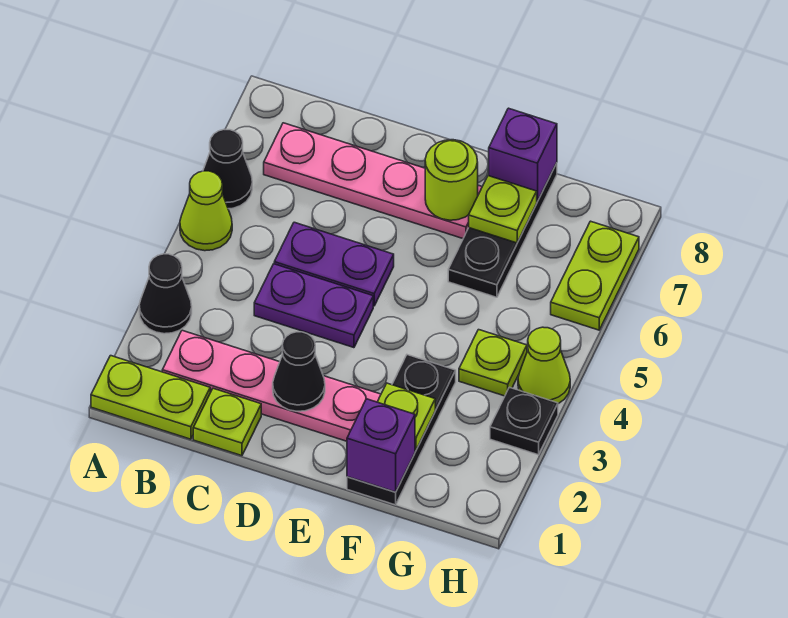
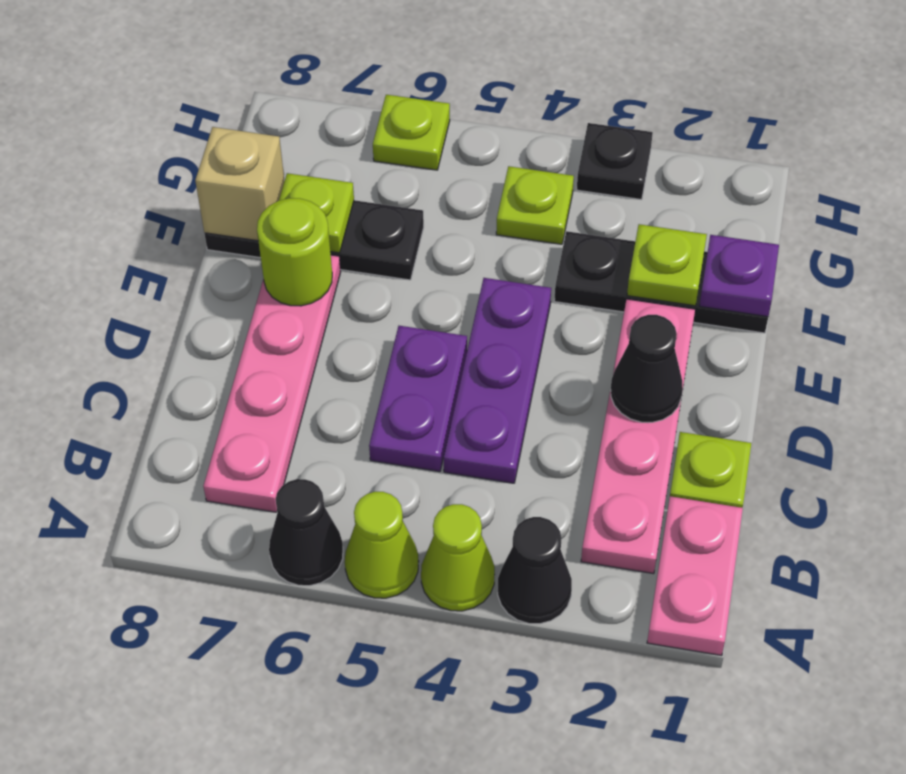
lime 1x2 plate [91,356,210,439] -> pink 1x2 plate [647,496,743,656]
purple 1x2 plate [254,264,373,348] -> purple 1x3 plate [444,278,551,483]
purple 1x1 brick [347,399,415,492] -> purple 1x1 plate [699,235,779,317]
purple 1x1 brick [489,108,557,202] -> tan 1x1 brick [195,127,284,241]
lime 1x1 cone [518,327,570,404] -> lime 1x1 cone moved to [421,504,495,611]
lime 1x2 plate [551,221,639,330] -> lime 1x1 plate [373,95,450,170]

